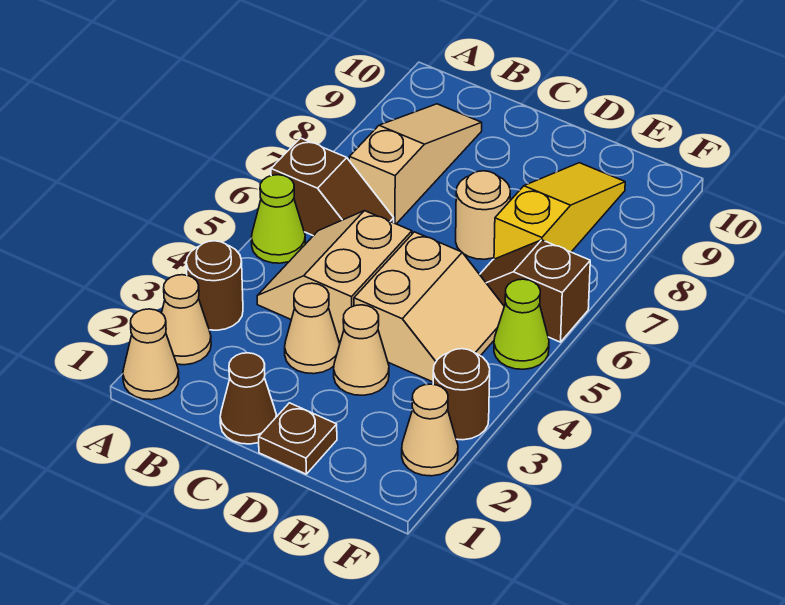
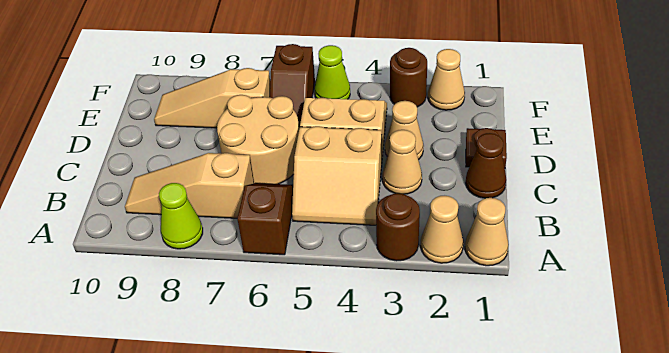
lime 1x1 cone [251,175,305,263] -> lime 1x1 cone moved to [159,183,203,249]
tan 1x1 round brick [456,171,510,259] -> tan 2x2 round brick [217,95,299,184]
yellow 1x3 slope [494,163,625,259] -> tan 1x3 slope [154,68,270,128]

